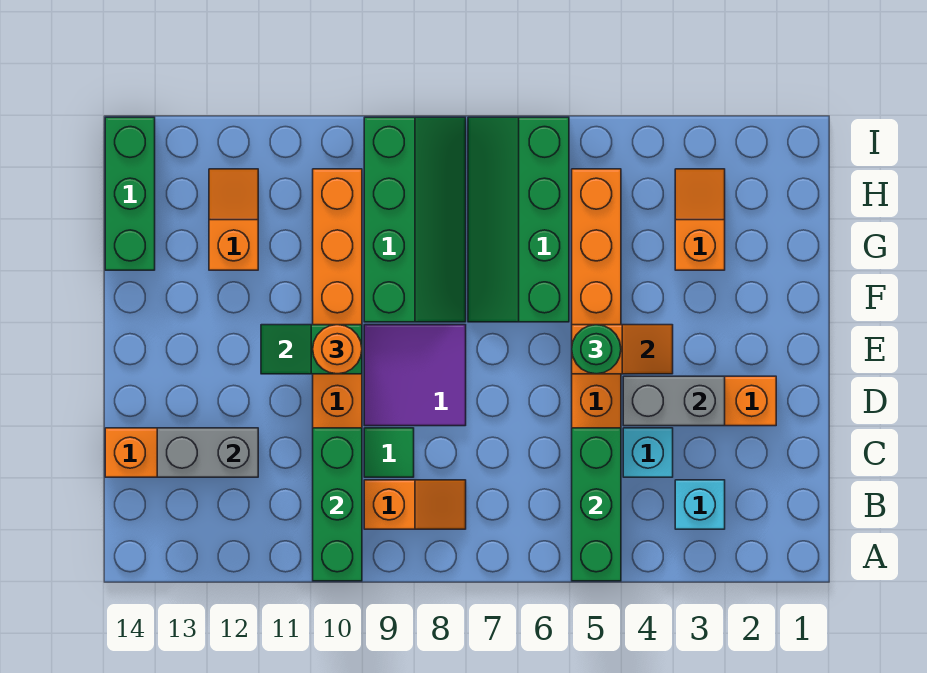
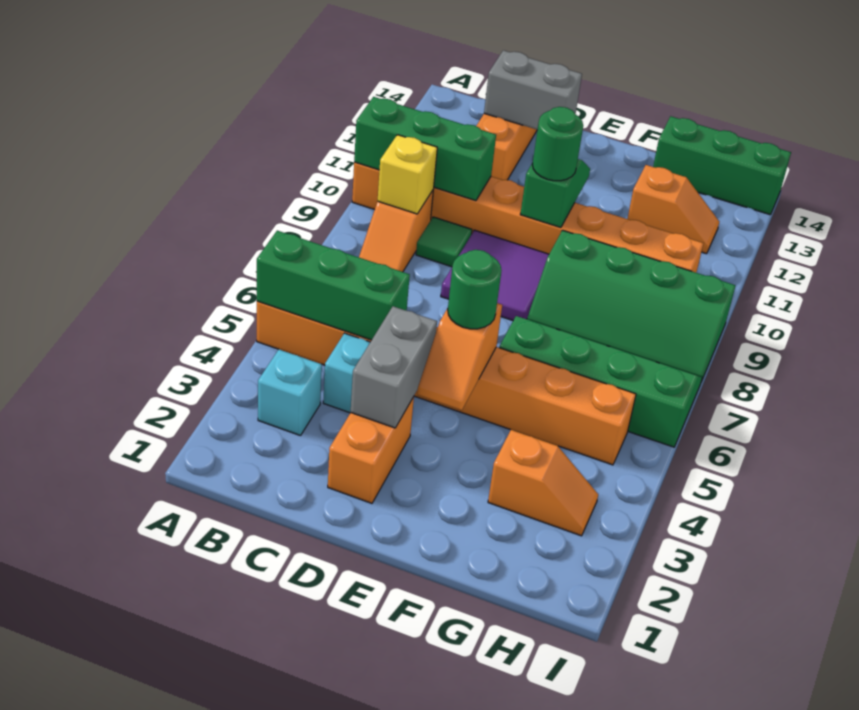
none -> yellow 1x1 brick [378,135,437,214]
grey 1x2 brick [157,428,258,477] -> grey 1x2 brick turned to [484,50,582,130]
orange 1x1 round brick [313,325,362,374] -> green 1x1 round brick [532,107,583,181]

